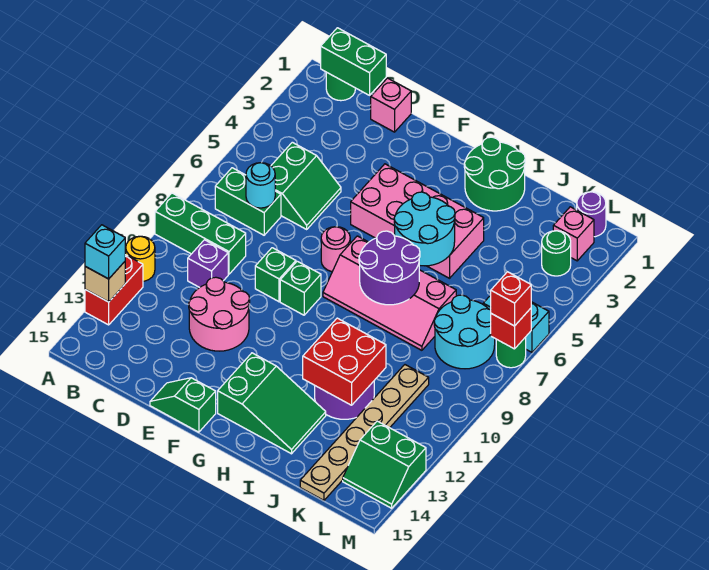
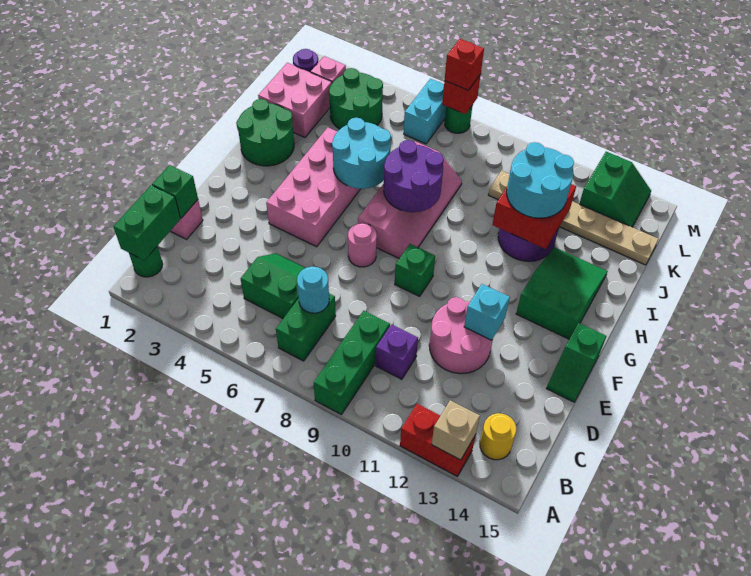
yellow 1x1 round brick [125,236,155,281] -> yellow 1x1 round brick moved to [480,413,516,460]
cyan 1x1 brick [85,225,125,279] -> cyan 1x1 brick moved to [464,284,510,340]
green 1x1 brick [255,248,296,302] -> green 1x1 brick moved to [152,165,198,218]
none -> pink 2x2 brick [258,63,332,137]
cyan 2x2 round brick [434,295,495,369] -> cyan 2x2 round brick moved to [507,142,574,218]
green 1x1 round brick [542,231,571,276] -> green 2x2 round brick [329,68,383,129]

